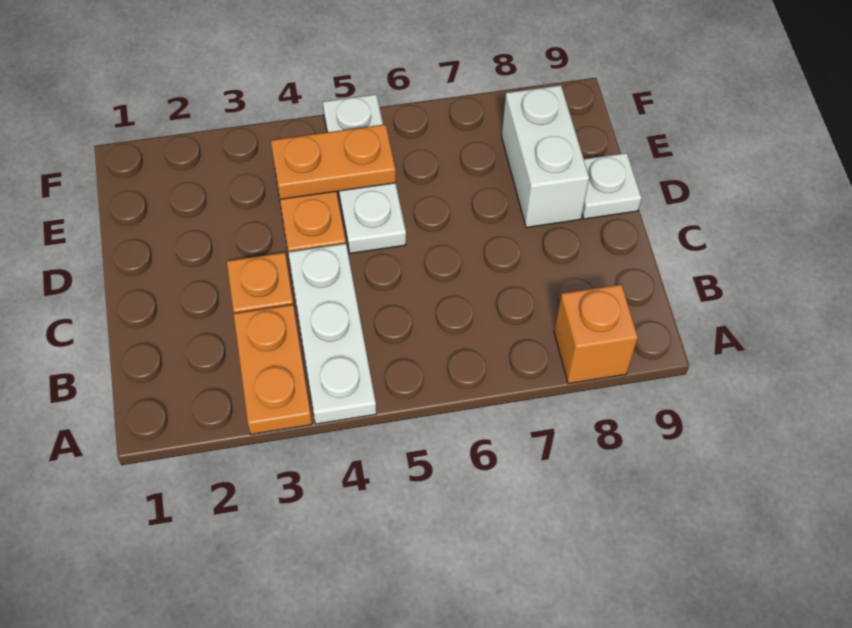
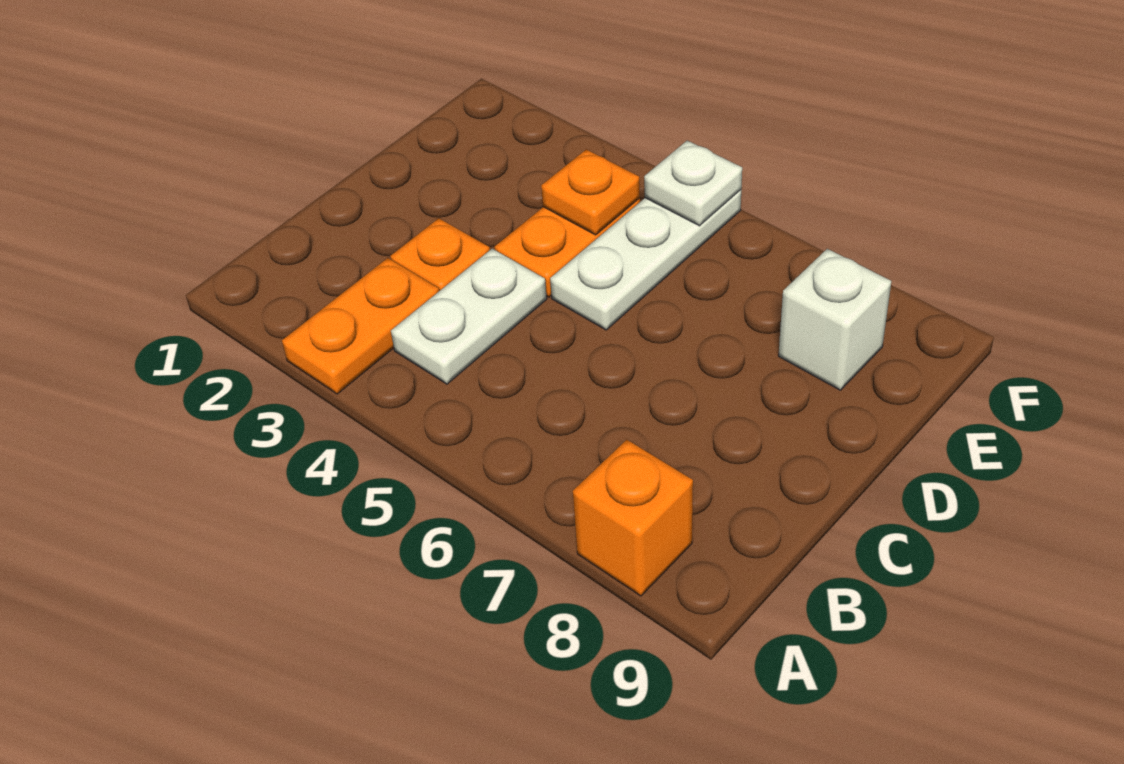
white 1x3 plate [288,244,376,424] -> white 1x2 plate [391,249,547,384]
white 1x2 brick [502,85,589,228] -> white 1x1 brick [779,249,891,390]
white 1x1 plate [582,153,642,219] -> white 1x1 plate moved to [644,141,742,226]
orange 1x2 plate [271,124,396,199] -> orange 1x1 plate [541,149,640,235]

